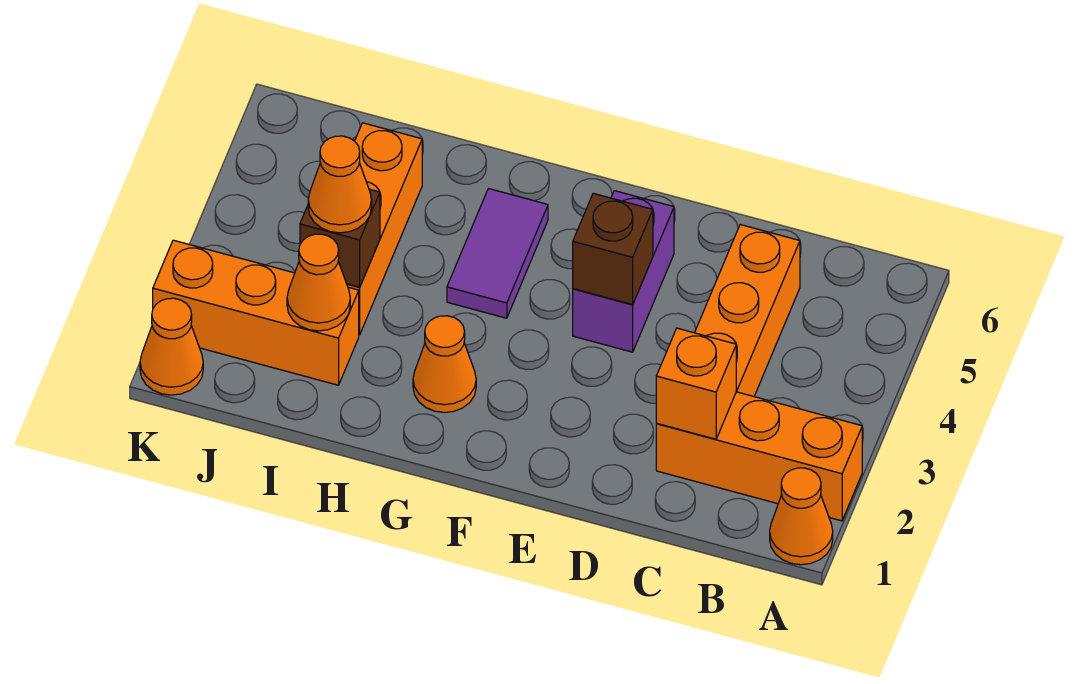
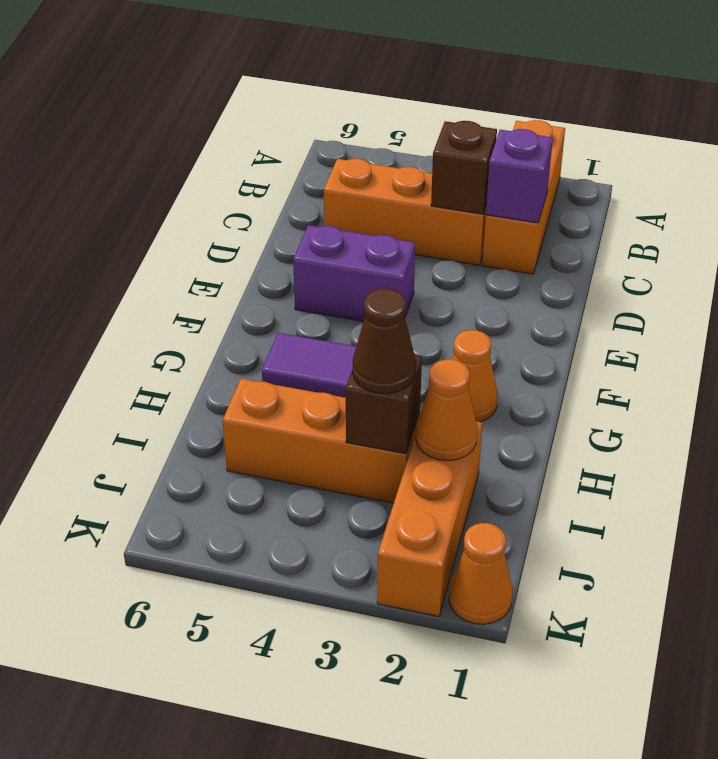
orange 1x1 cone [770,468,833,565] -> none
orange 1x1 brick [656,328,736,439] -> purple 1x1 brick [486,129,553,223]
brown 1x1 brick [573,193,653,304] -> brown 1x1 brick moved to [431,121,497,214]
orange 1x1 cone [308,136,372,233] -> brown 1x1 cone [353,288,416,394]

